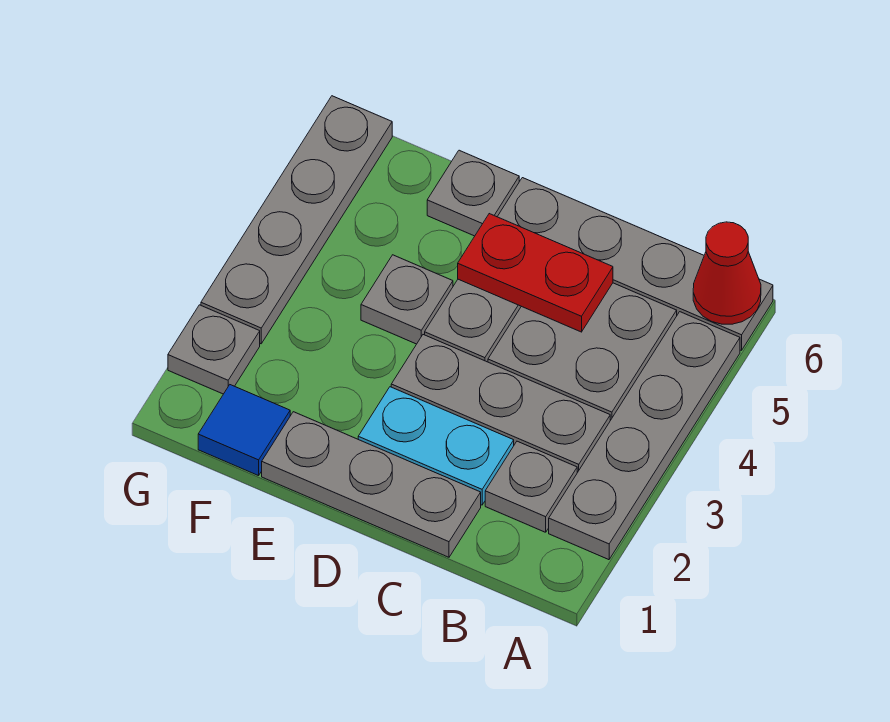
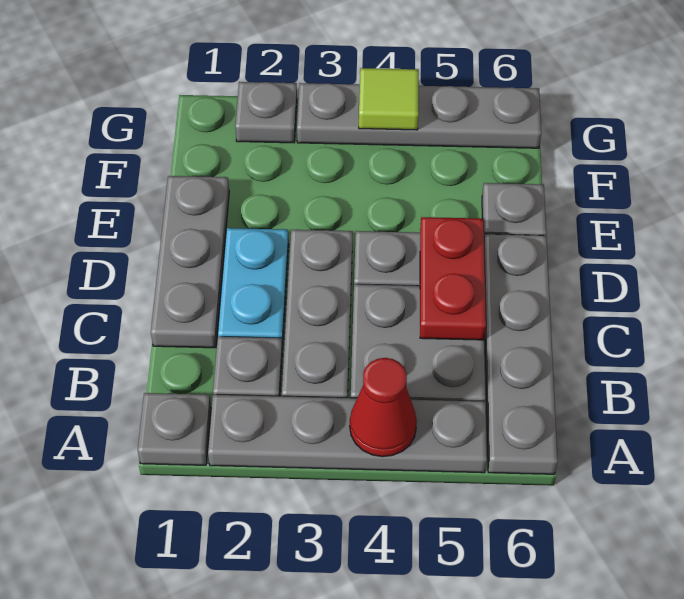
red 1x1 cone [693,222,761,324] -> red 1x1 cone moved to [350,358,417,457]
grey 1x1 plate [361,255,453,344] -> grey 1x1 plate moved to [138,393,211,465]
blue 1x1 tile [198,385,290,476] -> none
none -> lime 1x1 tile [359,68,419,130]

